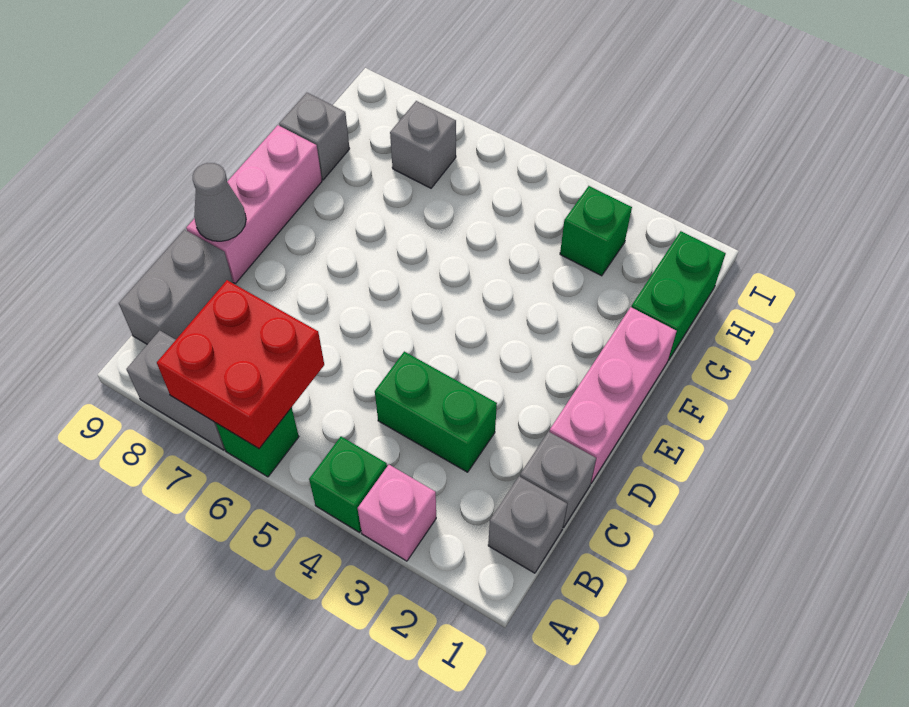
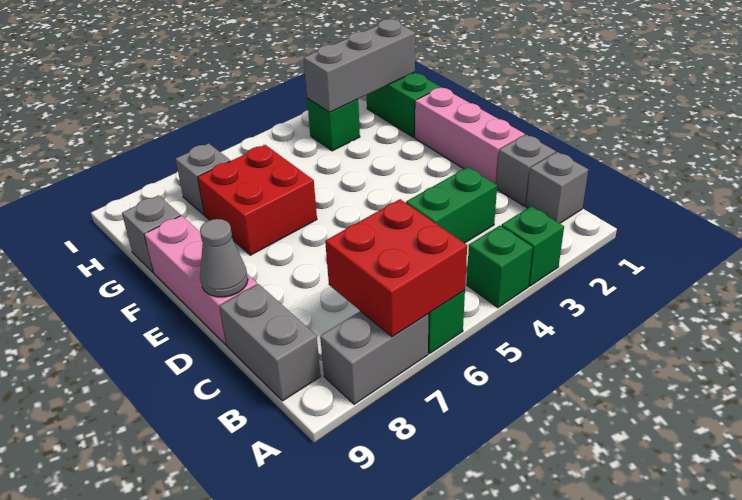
pink 1x1 brick [358,465,436,561] -> green 1x1 brick [501,206,564,286]
none -> red 2x2 brick [198,145,317,255]
none -> grey 1x3 brick [304,19,415,112]

